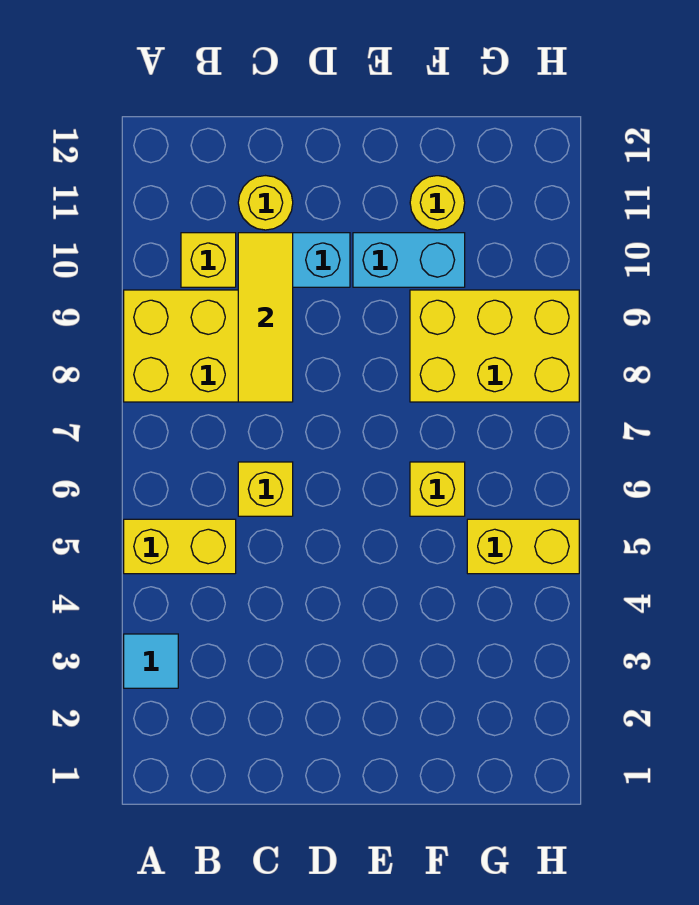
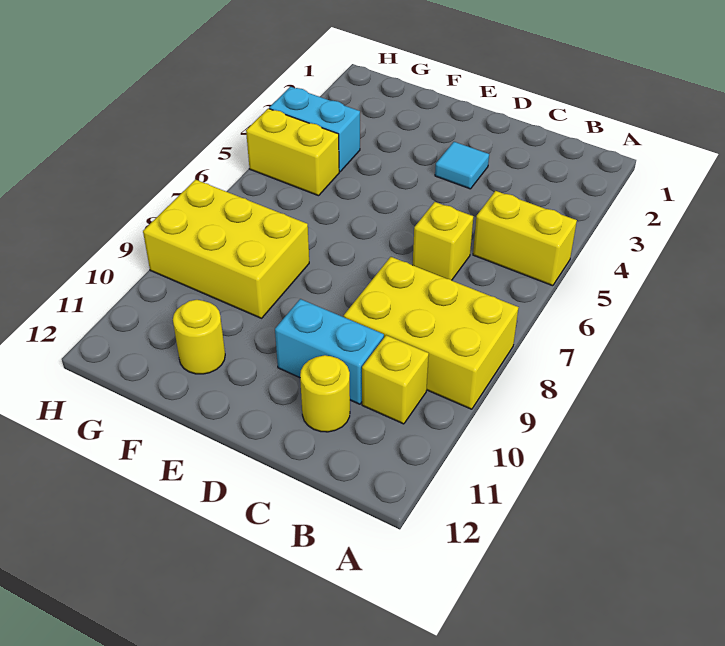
cyan 1x1 tile [124,634,178,688] -> cyan 1x1 tile moved to [435,142,489,189]
yellow 1x3 tile [238,233,293,402] -> none
cyan 1x2 brick [353,233,465,287] -> cyan 1x2 brick moved to [269,87,360,172]
yellow 1x1 brick [410,462,465,516] -> none

